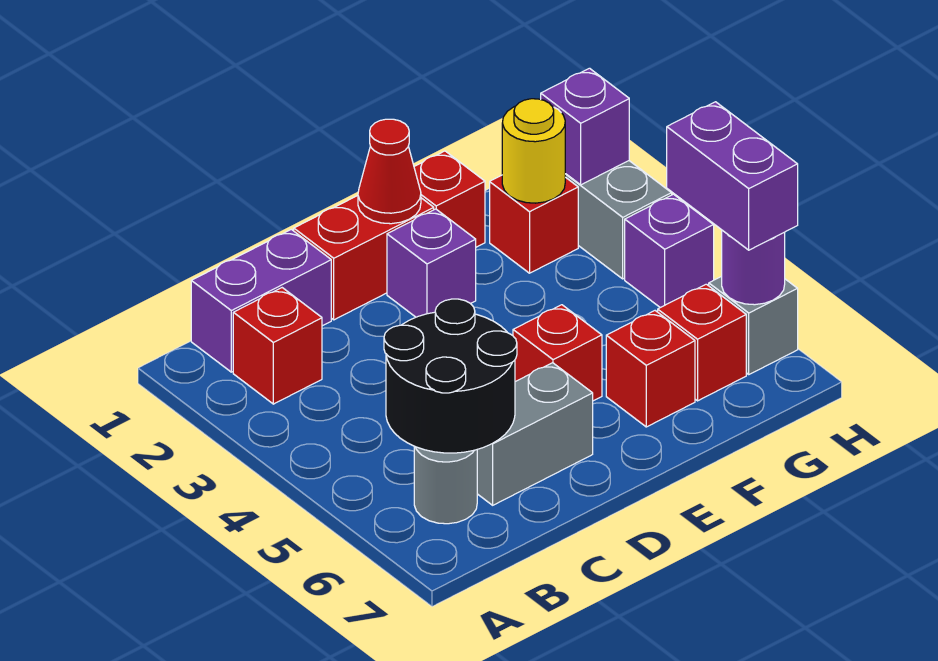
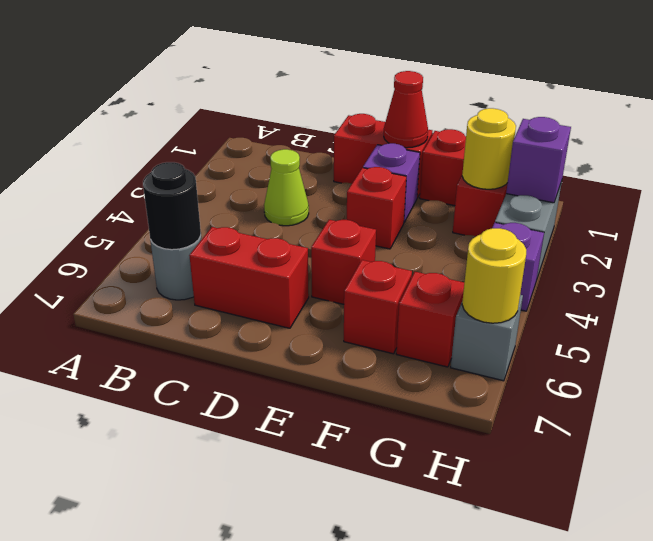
purple 1x2 brick [191,229,331,372] -> none
red 1x1 brick [233,288,322,404] -> red 1x1 brick moved to [347,167,406,249]
black 2x2 round brick [384,299,517,453] -> black 1x1 round brick [143,162,201,250]
none -> lime 1x1 cone [264,149,309,226]
grey 1x2 brick [477,363,593,505] -> red 1x2 brick [189,227,309,328]
purple 1x2 brick [667,102,798,250] -> none
purple 1x1 round brick [722,230,785,305] -> yellow 1x1 round brick [462,228,526,323]

